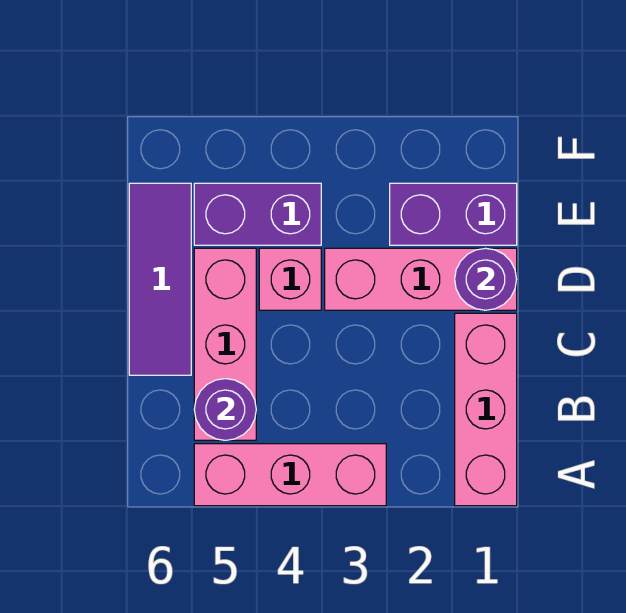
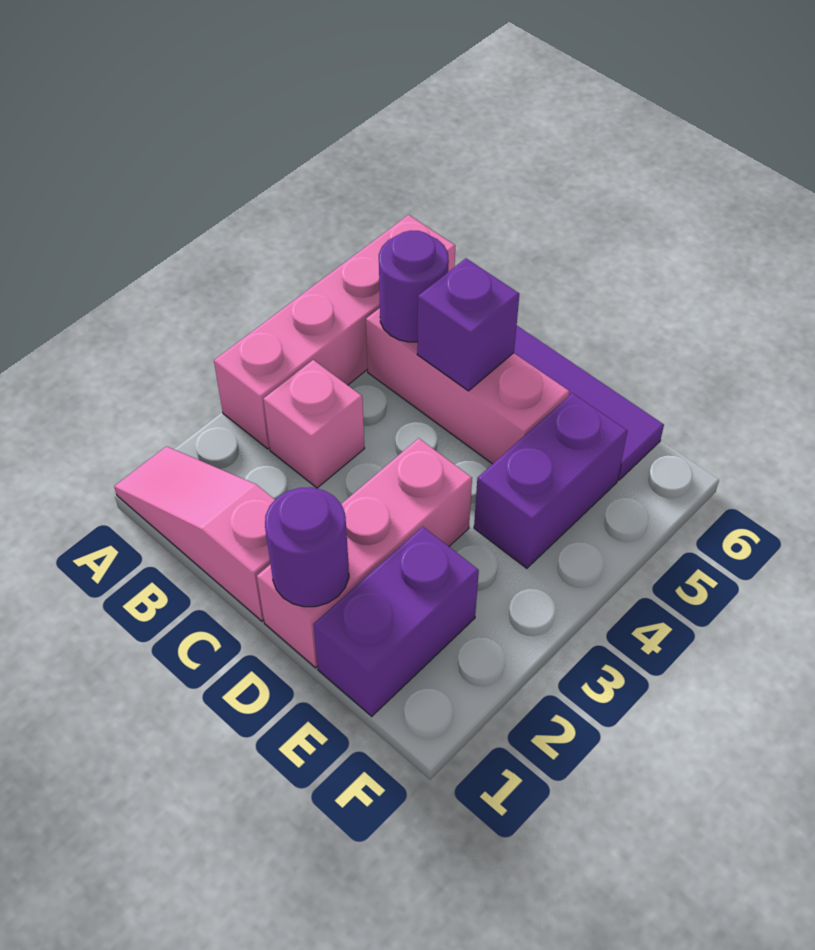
pink 1x3 brick [455,313,517,506] -> pink 1x3 slope [114,446,275,621]
pink 1x3 brick [194,444,386,506] -> pink 1x4 brick [214,215,455,449]
none -> purple 1x1 brick [417,258,519,391]
pink 1x1 brick [259,248,321,310] -> pink 1x1 brick moved to [263,360,365,488]

